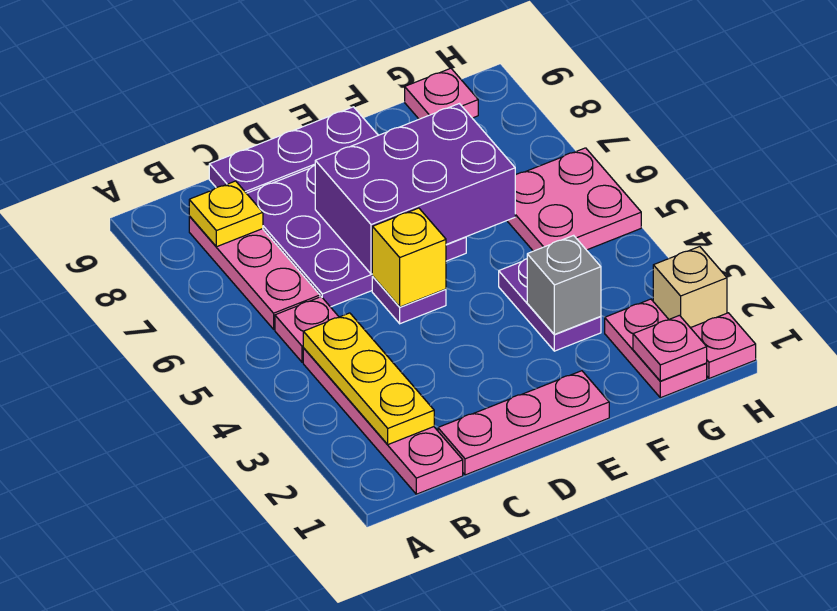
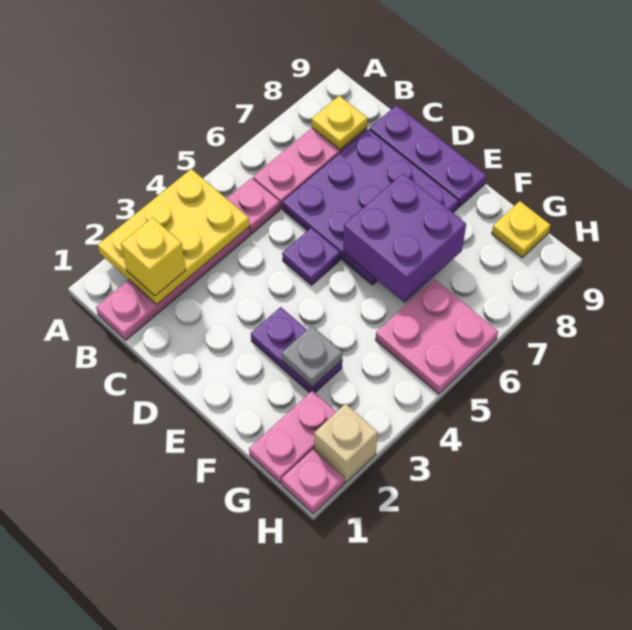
yellow 1x3 plate [303,313,434,444] -> yellow 2x3 plate [98,169,249,304]
pink 1x3 plate [438,371,609,475] -> none
yellow 1x1 brick [372,208,446,307] -> yellow 1x1 brick moved to [121,218,186,296]
purple 2x3 brick [315,104,515,274] -> purple 2x2 brick [343,173,466,303]
purple 1x2 plate [499,259,601,351] -> purple 1x2 plate turned to [251,307,342,393]
grey 1x1 brick [527,235,601,334] -> grey 1x1 plate [282,326,343,387]
pink 1x1 plate [633,315,707,381] -> none
pink 1x1 plate [405,68,478,119] -> yellow 1x1 plate [492,201,550,258]

